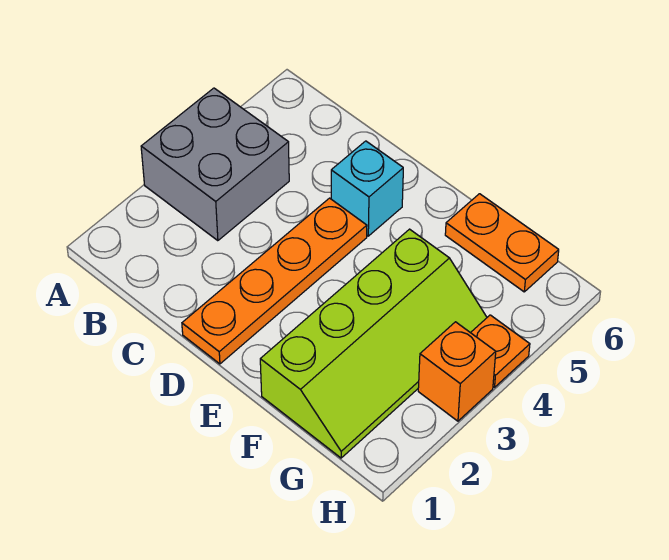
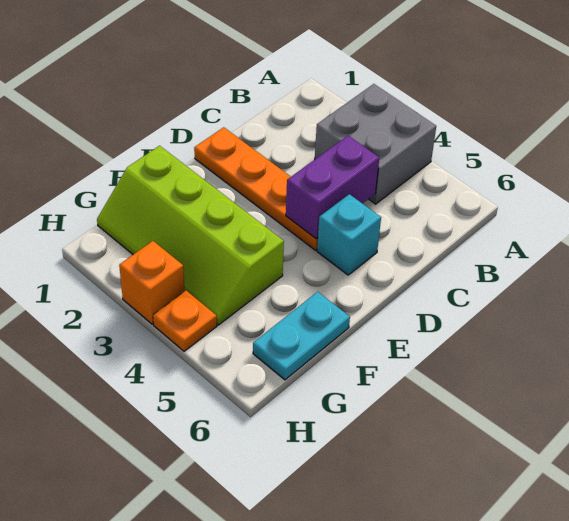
none -> purple 1x2 brick [286,136,379,239]
orange 1x2 plate [445,194,559,292] -> cyan 1x2 plate [253,292,350,380]

